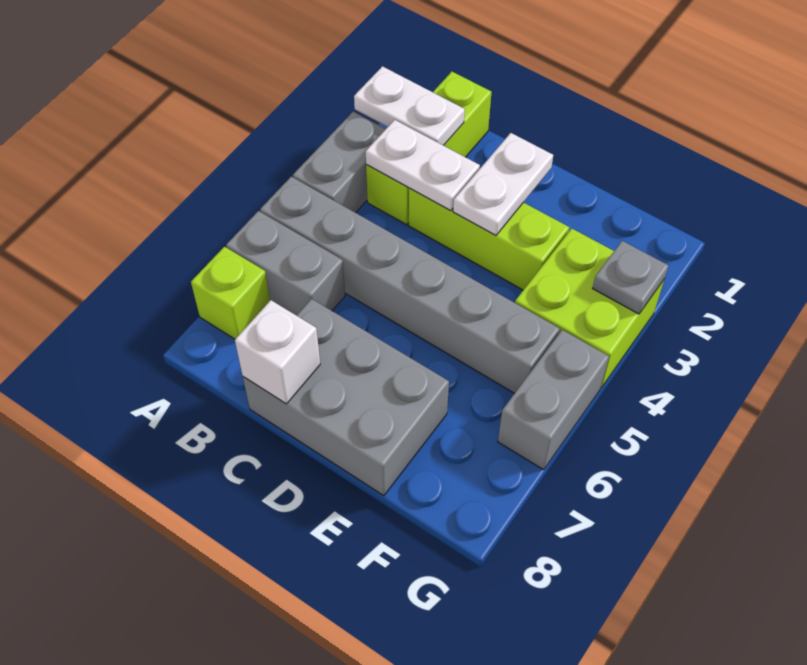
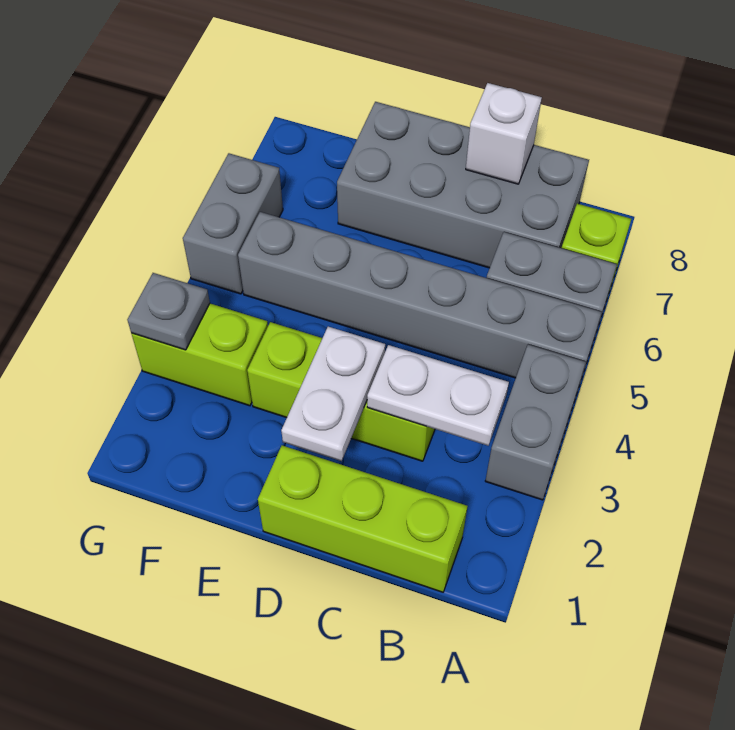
white 1x2 plate [354,66,465,145] -> none
lime 1x3 brick [366,72,491,225] -> lime 1x3 brick turned to [258,445,467,592]
grey 2x3 brick [243,299,449,496] -> grey 2x4 brick [337,102,589,268]
lime 2x2 brick [515,228,664,388] -> lime 1x2 brick [131,304,268,406]

